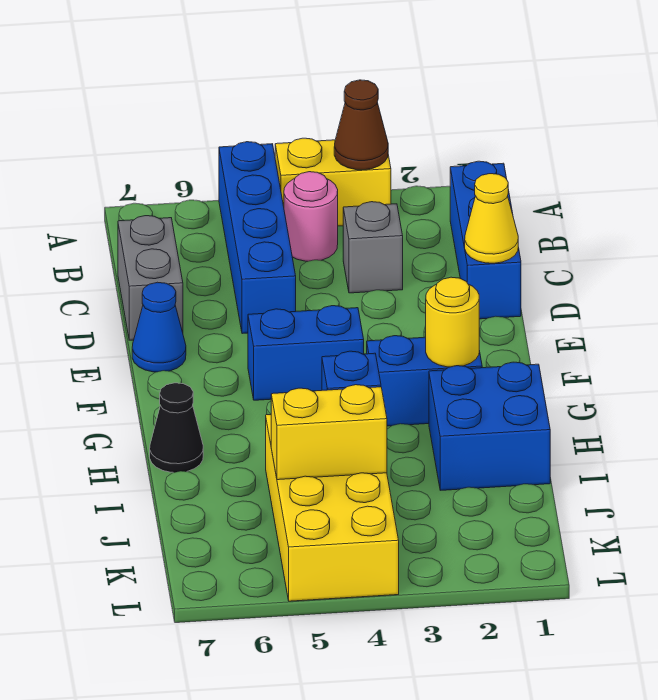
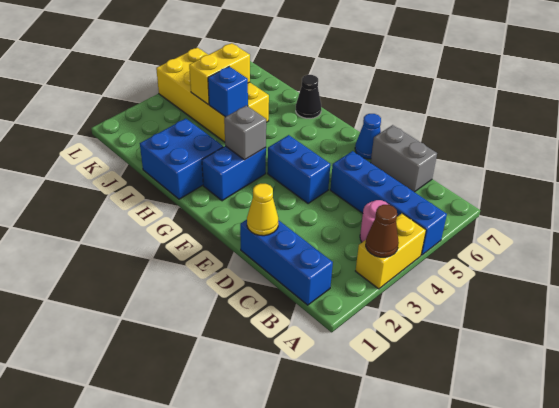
grey 1x1 brick [343,202,403,293] -> grey 1x1 brick moved to [224,105,266,160]
blue 1x2 brick [248,306,364,400] -> blue 1x2 brick turned to [268,135,330,203]
yellow 1x1 round brick [426,277,479,367] -> none

